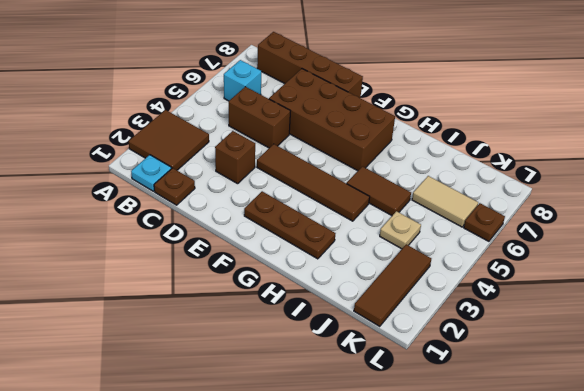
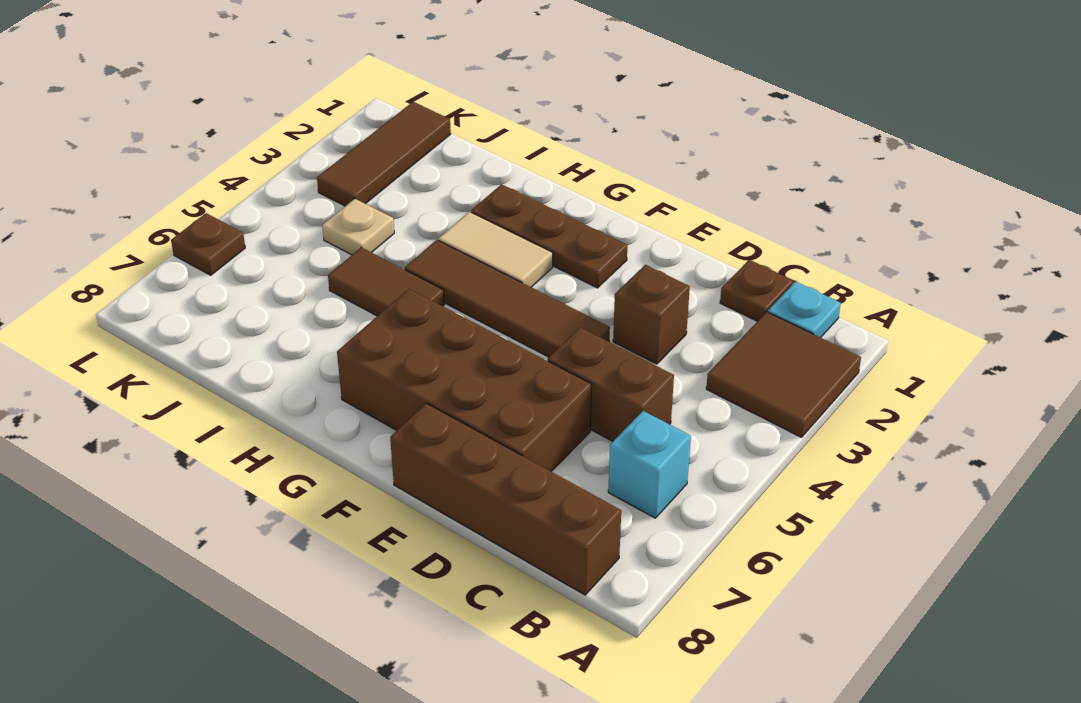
tan 1x2 tile [412,176,478,227] -> tan 1x2 tile moved to [438,212,553,287]

